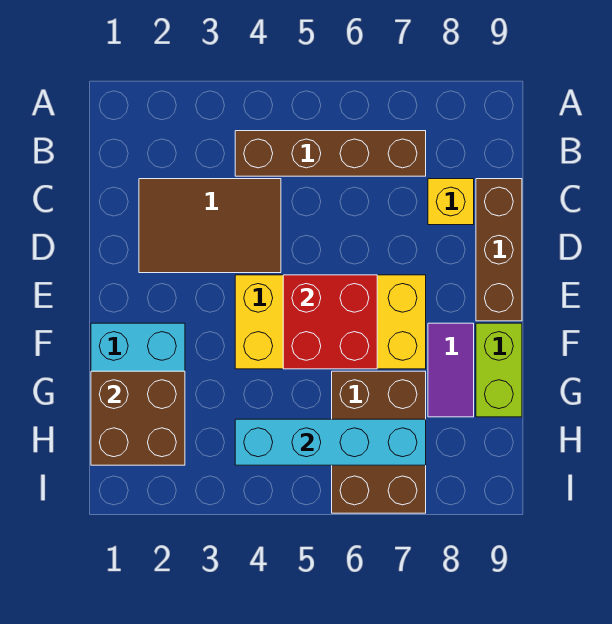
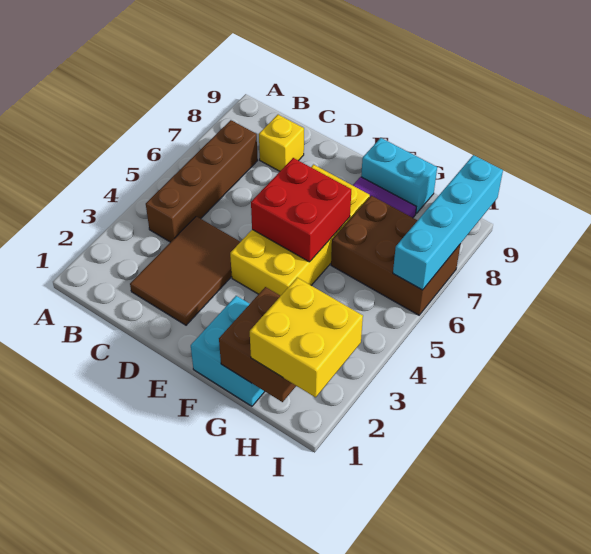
brown 1x3 brick [476,179,522,321] -> none
lime 1x2 brick [476,323,522,417] -> cyan 1x2 brick [361,138,437,213]
none -> yellow 2x2 brick [250,278,363,397]
cyan 1x4 brick [235,419,426,465] -> cyan 1x4 brick moved to [393,155,503,290]

